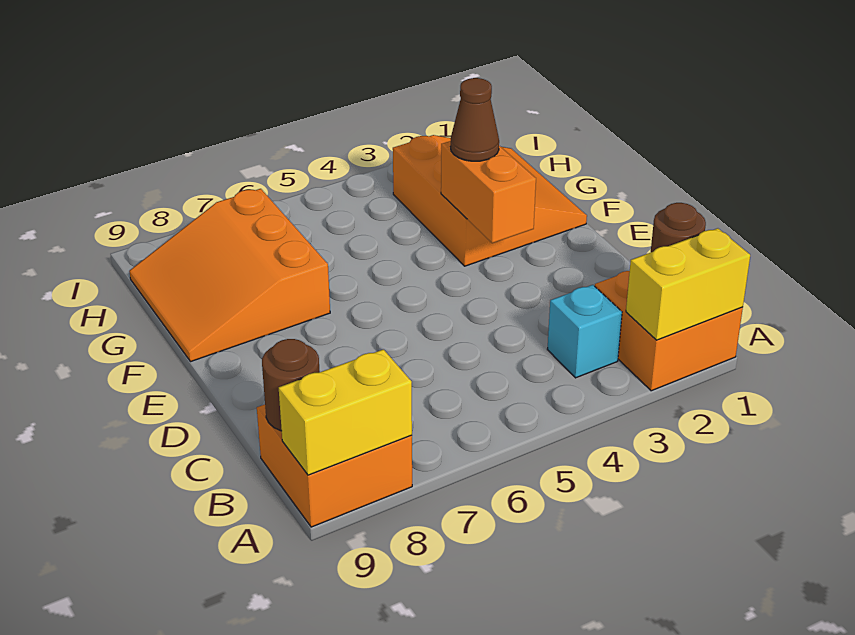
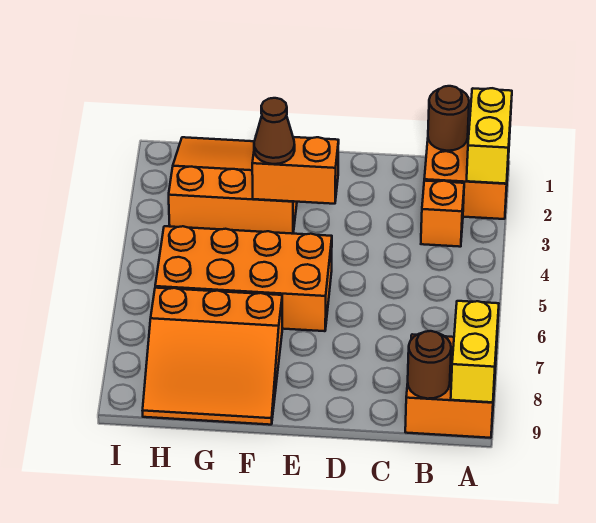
cyan 1x1 brick [547,285,622,378] -> orange 1x1 brick [421,181,464,247]
none -> orange 2x4 brick [155,226,332,331]

